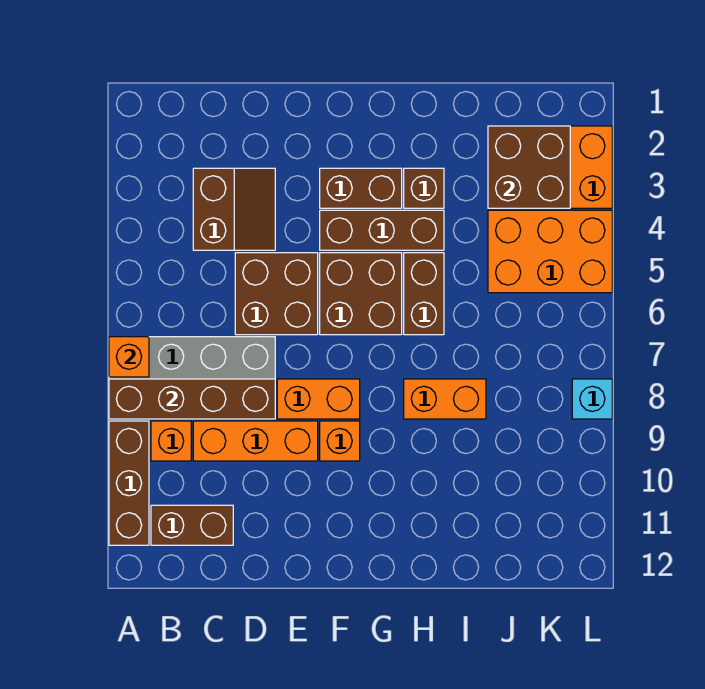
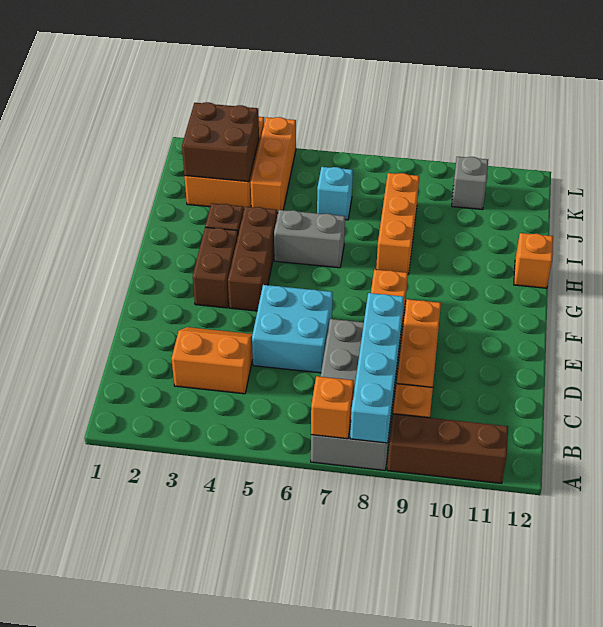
brown 1x4 brick [109,379,275,419] -> cyan 1x4 brick [350,293,404,443]
brown 1x2 brick [151,505,233,545] -> none
brown 2x2 slope [193,168,275,250] -> orange 2x2 slope [172,327,253,394]
brown 2x2 brick [235,253,318,335] -> cyan 2x2 brick [252,285,333,373]
brown 2x2 brick [320,253,402,335] -> none
orange 1x1 brick [320,421,360,461] -> orange 1x1 brick moved to [514,233,553,288]
brown 1x2 brick [404,253,444,335] -> grey 1x2 brick [274,210,345,268]
orange 1x2 brick [404,379,486,419] -> orange 1x3 brick [376,173,419,274]
orange 2x3 brick [488,210,612,293] -> orange 1x3 brick [251,117,296,213]
none -> grey 1x1 brick [452,157,488,210]
cyan 1x1 brick [572,379,612,419] -> cyan 1x1 brick moved to [317,167,353,220]

